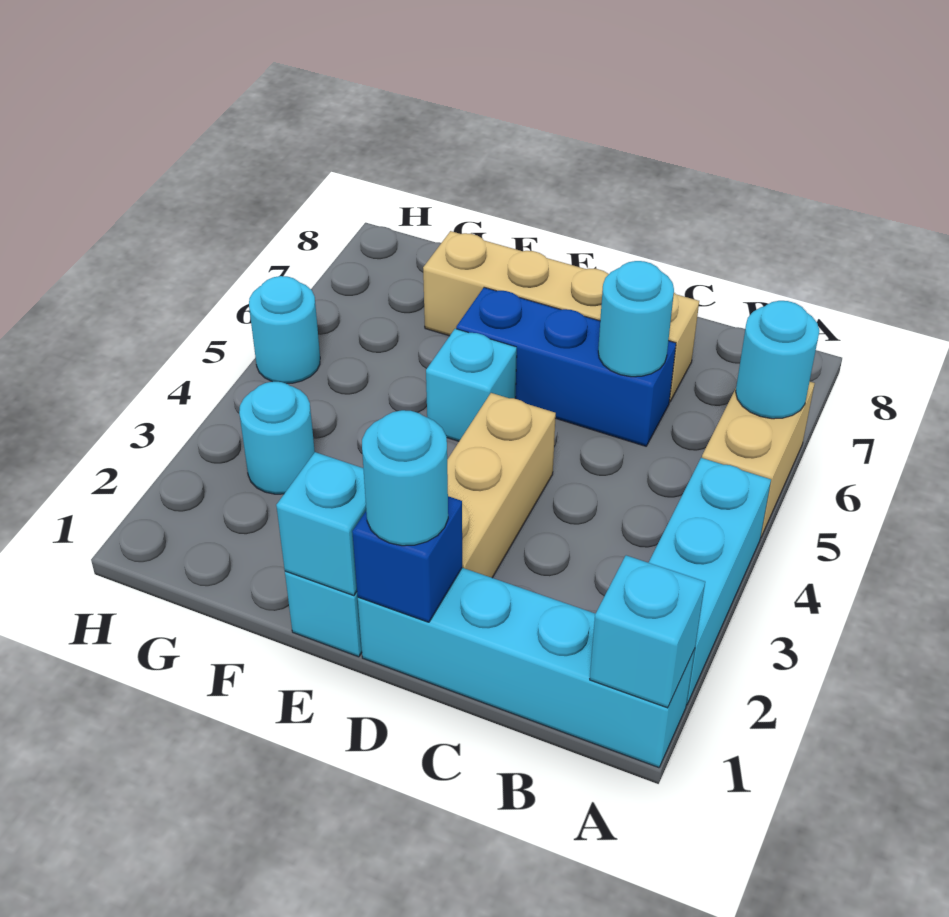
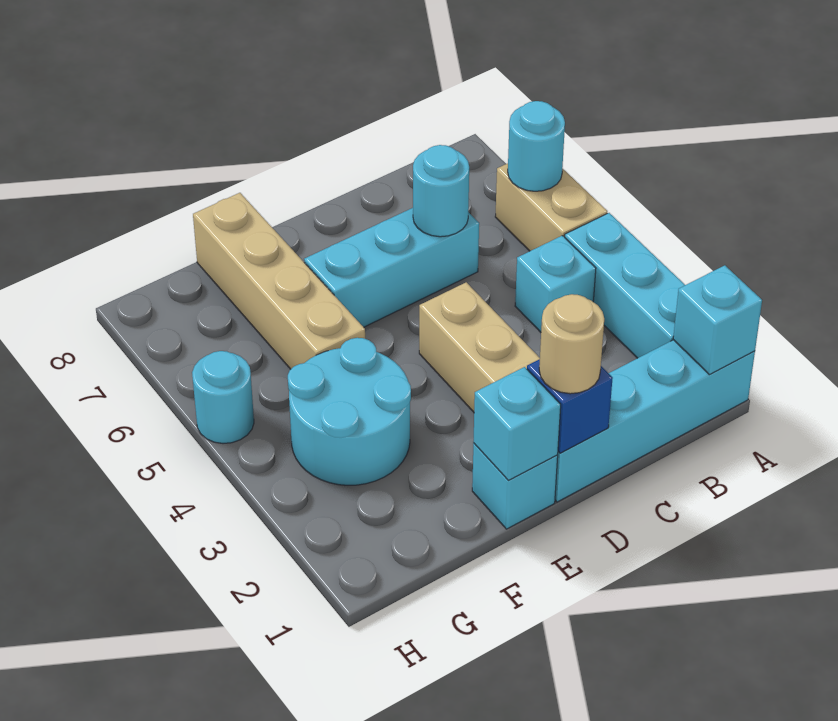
blue 1x3 brick [456,287,676,446] -> cyan 1x3 brick [304,208,479,327]
tan 1x4 brick [423,231,699,402] -> tan 1x4 brick turned to [193,193,365,369]
cyan 1x1 round brick [362,410,448,546] -> tan 1x1 round brick [539,294,604,394]
cyan 1x1 brick [426,329,517,441] -> cyan 1x1 brick moved to [515,236,596,332]
cyan 1x1 round brick [239,382,315,494] -> cyan 2x2 round brick [288,338,411,485]

